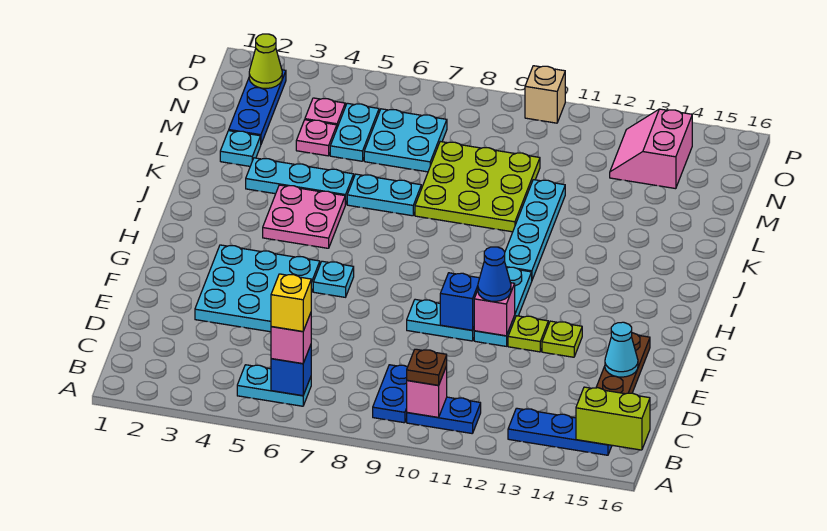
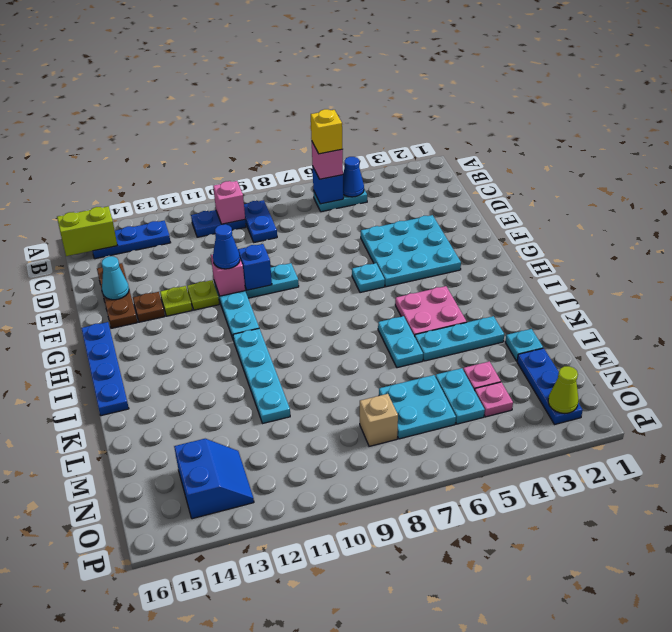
none -> blue 1x1 cone [343,157,364,197]
brown 1x1 plate [407,349,447,385] -> brown 1x1 plate moved to [133,292,165,322]
none -> blue 1x4 plate [81,322,129,416]
cyan 1x2 plate [347,174,421,216] -> cyan 1x2 plate turned to [378,316,423,368]
lime 3x3 plate [415,142,540,232] -> none
pink 2x2 slope [610,109,692,189] -> blue 2x2 slope [174,439,254,519]
tan 1x1 brick [525,66,565,123] -> tan 1x1 brick moved to [360,394,398,446]

